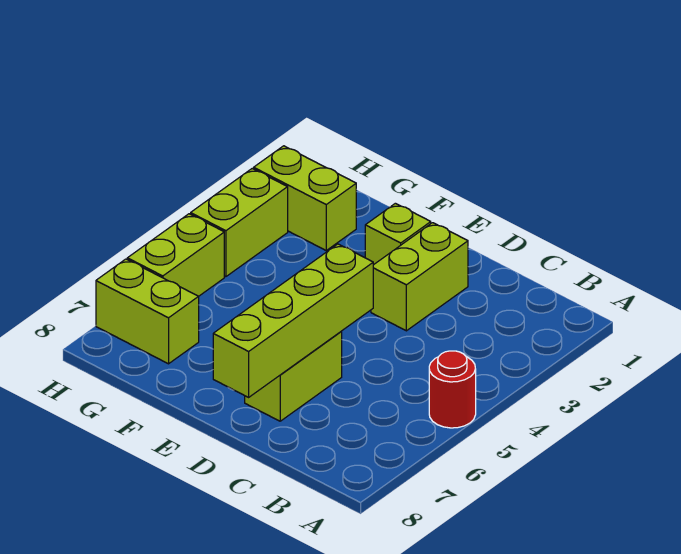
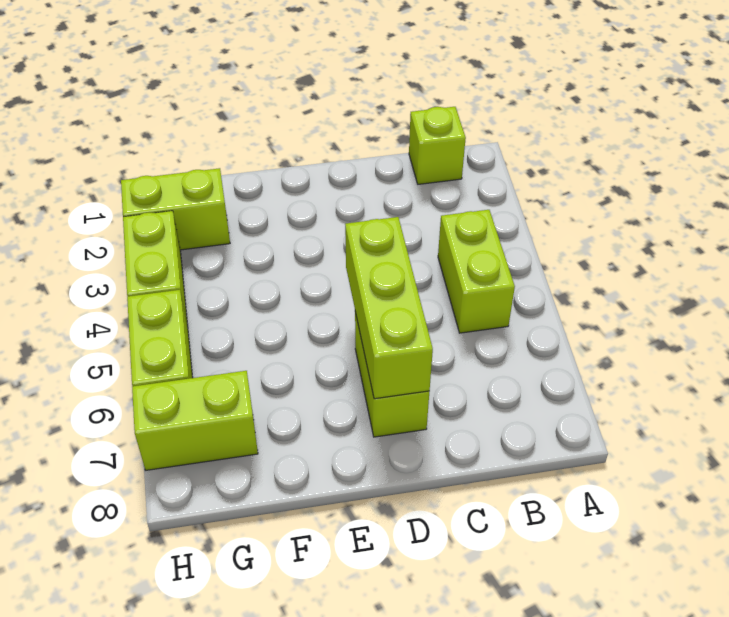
red 1x1 round brick [429,351,476,428] -> none
lime 1x2 brick [371,223,468,331] -> lime 1x2 brick moved to [438,210,515,333]
lime 1x4 brick [213,244,373,397] -> lime 1x3 brick [345,217,433,399]
lime 1x1 brick [365,203,431,265] -> lime 1x1 brick moved to [409,107,466,184]

